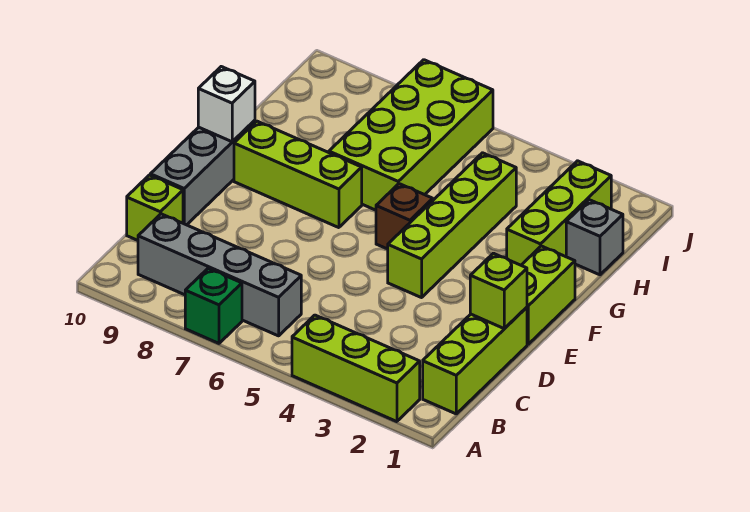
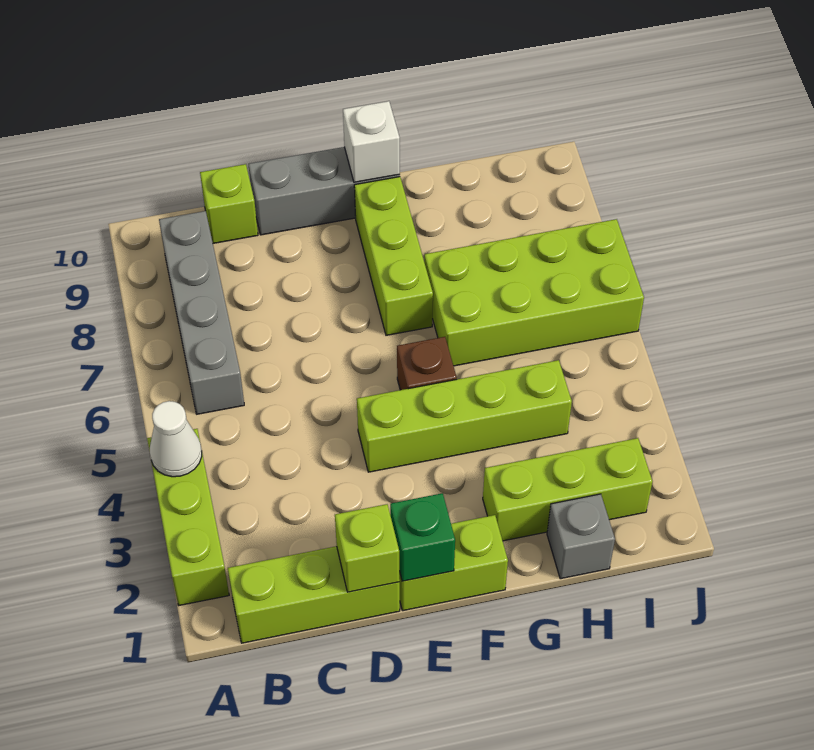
none -> white 1x1 cone [149,401,202,477]
green 1x1 brick [185,268,242,343] -> green 1x1 brick moved to [390,493,455,581]

